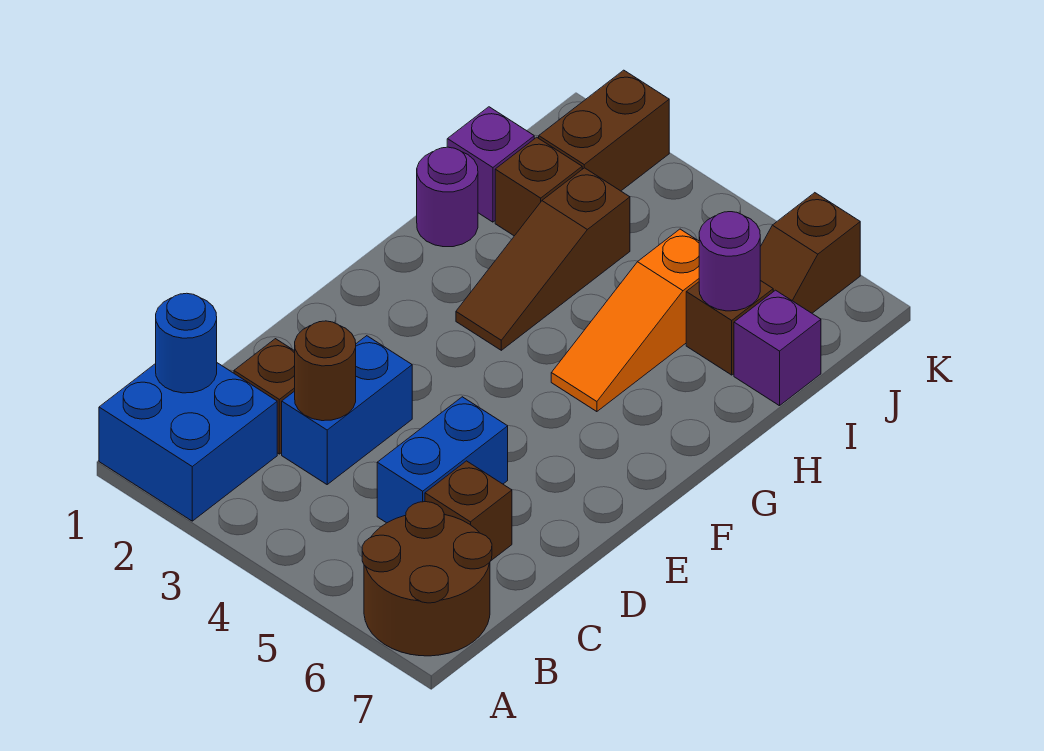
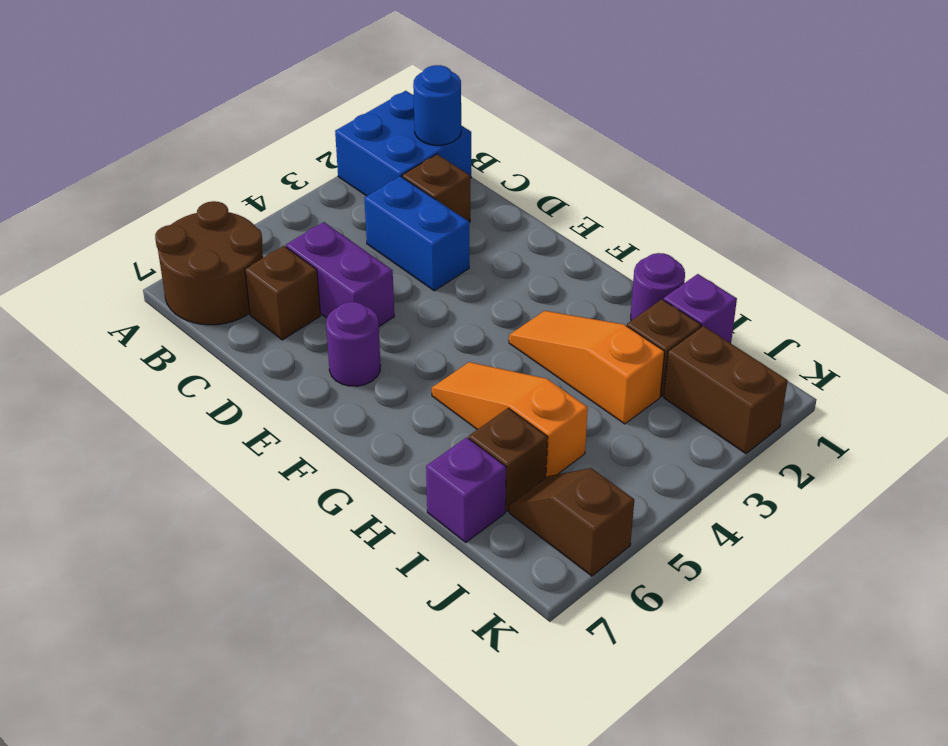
brown 1x1 round brick [295,321,356,421] -> none
blue 1x2 brick [377,397,508,523] -> purple 1x2 brick [286,222,394,326]
brown 1x3 slope [456,168,630,350] -> orange 1x3 slope [509,311,665,424]
purple 1x1 round brick [699,212,760,311] -> purple 1x1 round brick moved to [326,302,381,386]

